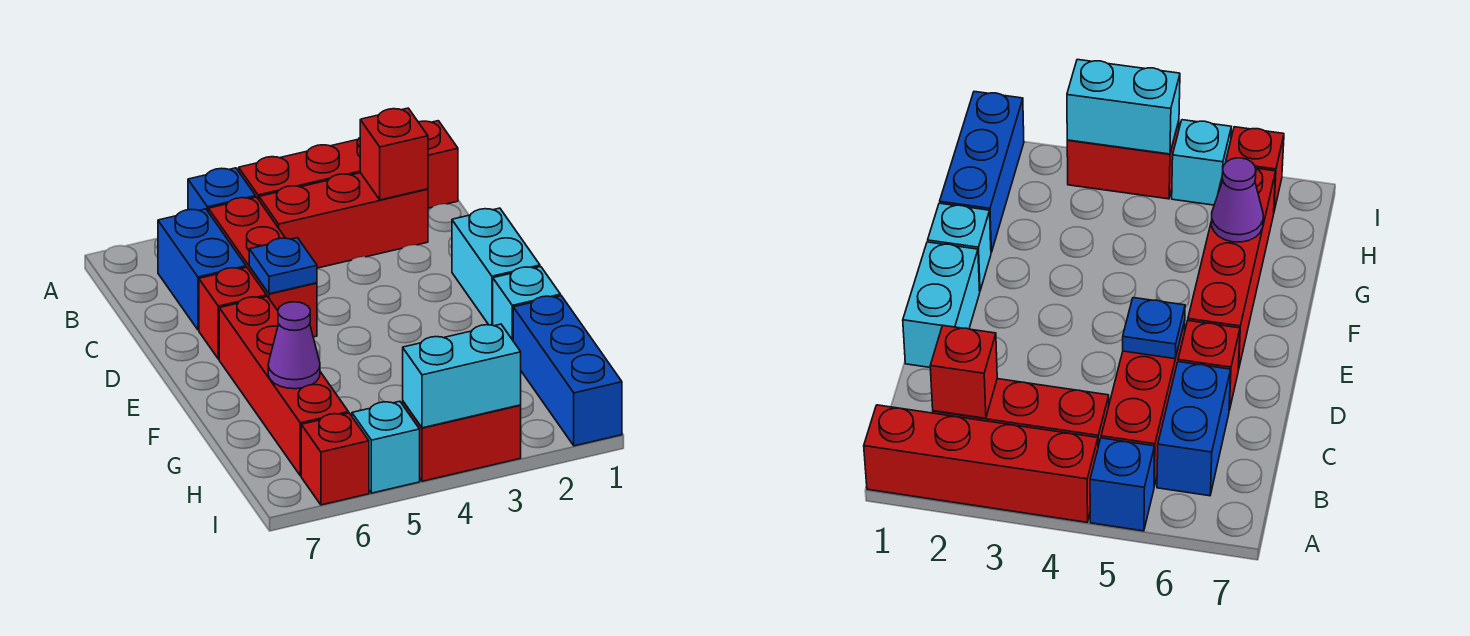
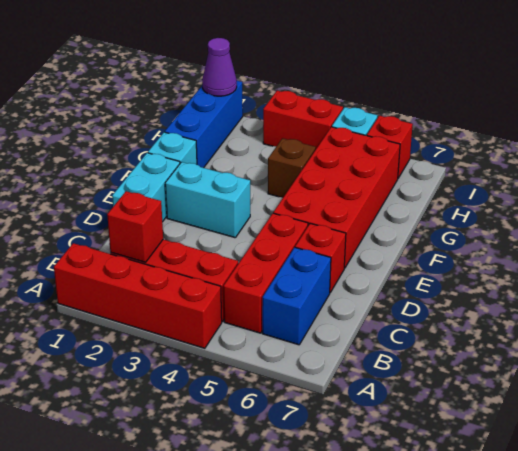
blue 1x1 brick [188,168,256,211] -> none
blue 1x1 plate [249,238,317,294] -> none
red 1x4 brick [219,297,349,476] -> red 2x4 brick [273,127,400,268]
none -> brown 1x1 brick [268,138,316,198]
purple 1x1 cone [268,302,320,389] -> purple 1x1 cone moved to [202,38,237,96]
cyan 1x2 brick [403,324,521,428] -> cyan 1x2 brick moved to [165,162,250,238]

